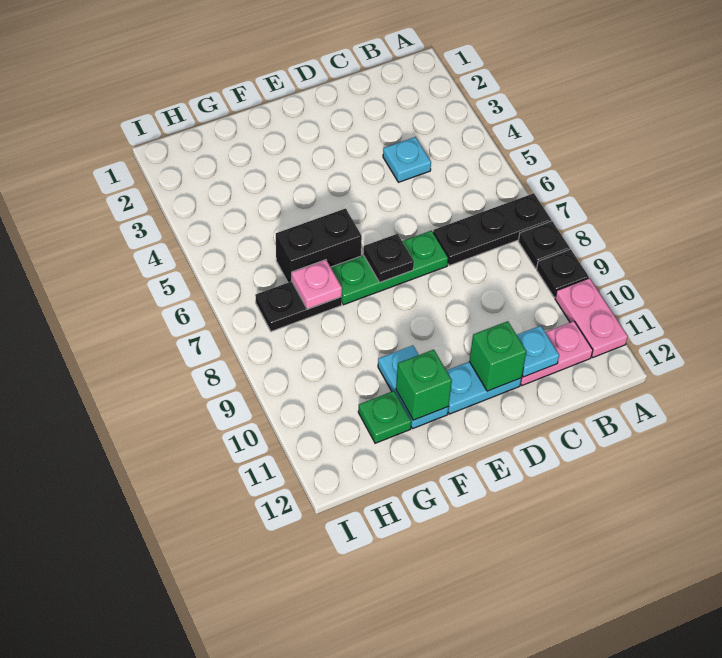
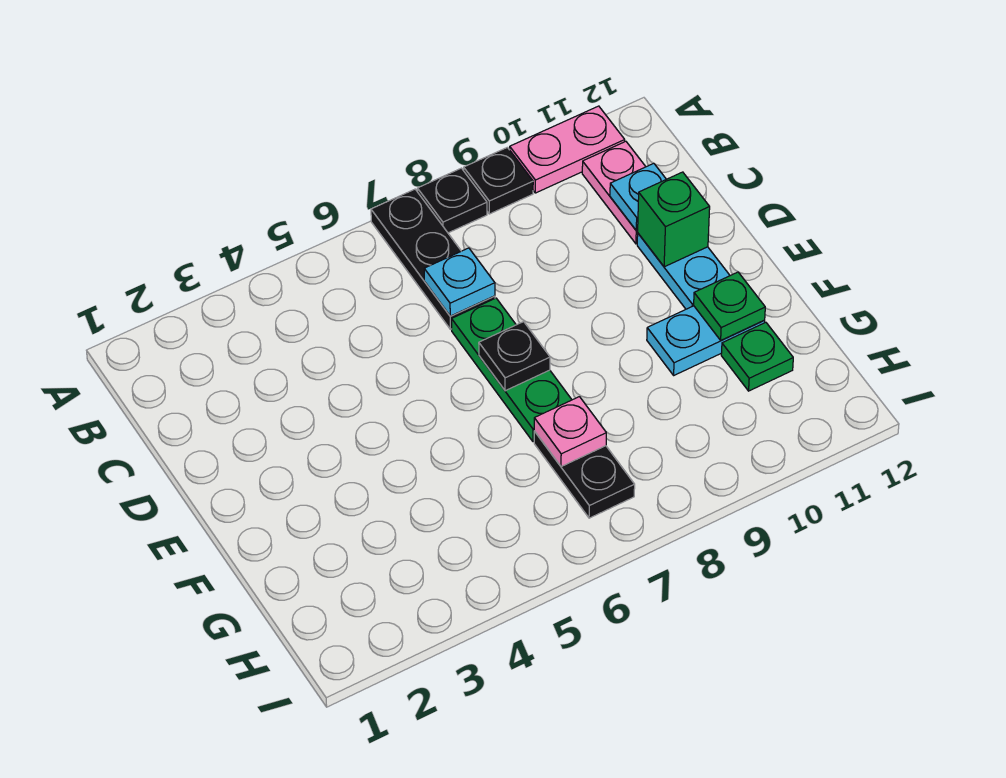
cyan 1x1 plate [383,137,431,182] -> cyan 1x1 plate moved to [424,248,495,316]
black 1x2 brick [276,208,362,282] -> none
green 1x1 brick [396,350,452,420] -> green 1x1 plate [694,272,765,340]

